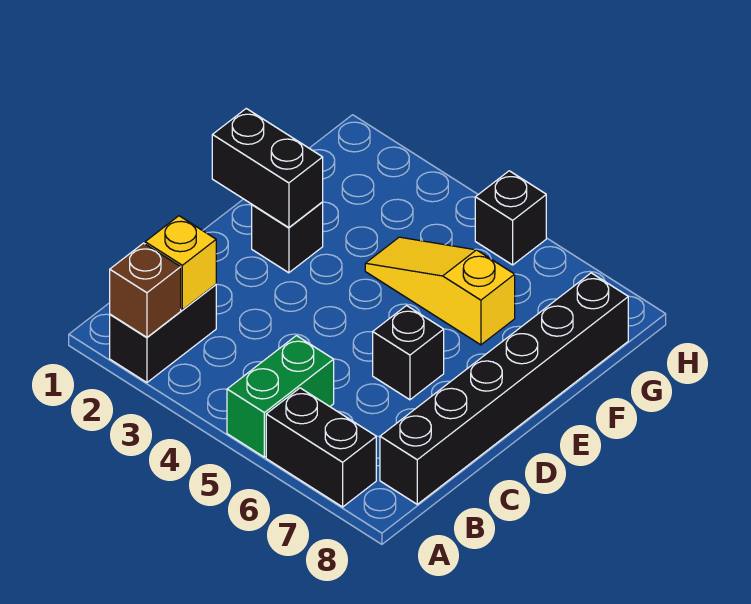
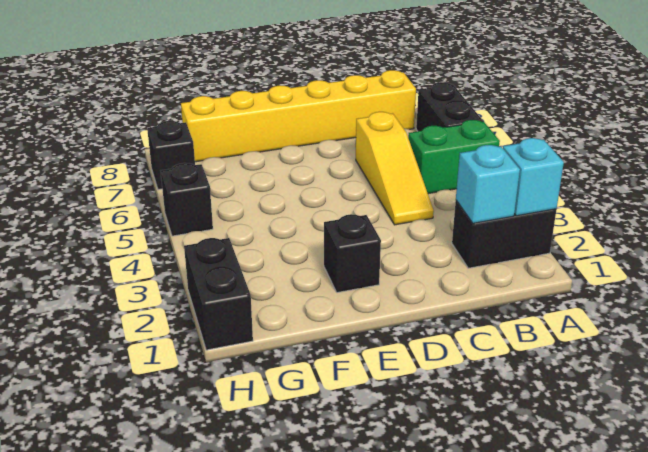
brown 1x1 brick [110,243,181,337] -> cyan 1x1 brick [503,138,564,216]
yellow 1x1 brick [145,216,216,310] -> cyan 1x1 brick [456,145,520,223]
black 1x6 brick [380,273,628,504] -> yellow 1x6 brick [181,70,416,162]
black 1x1 brick [373,306,444,400] -> black 1x1 brick moved to [147,121,195,190]
black 1x2 brick [212,109,323,228] -> black 1x2 brick moved to [184,238,253,350]
yellow 1x3 slope [365,237,515,345] -> yellow 1x3 slope moved to [356,112,434,225]

